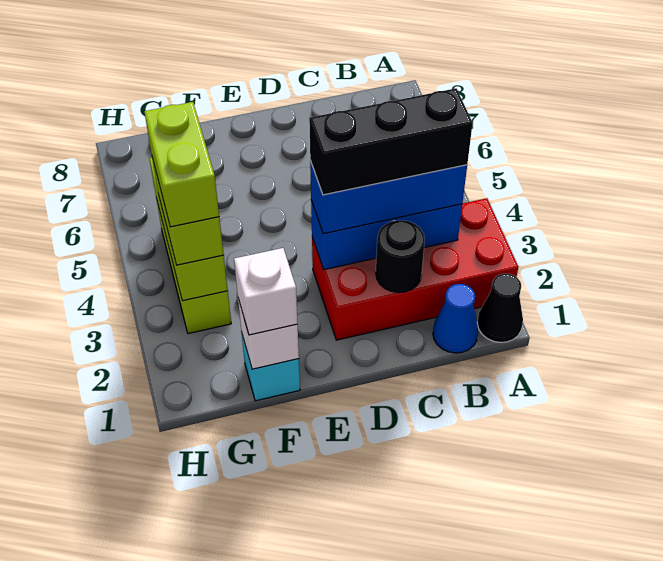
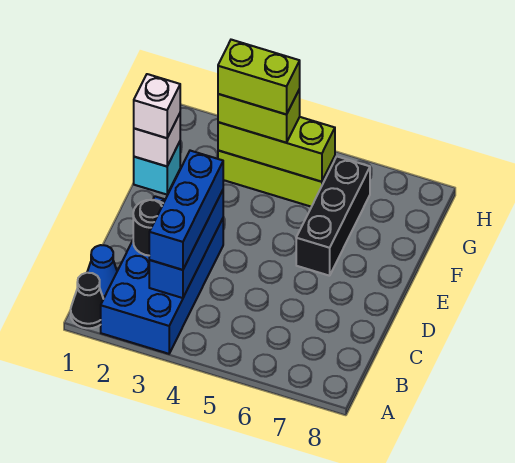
red 2x4 brick [312,198,518,340] -> blue 2x4 brick [101,196,223,354]
black 1x3 brick [309,88,473,195] -> black 1x3 brick moved to [296,157,370,276]

